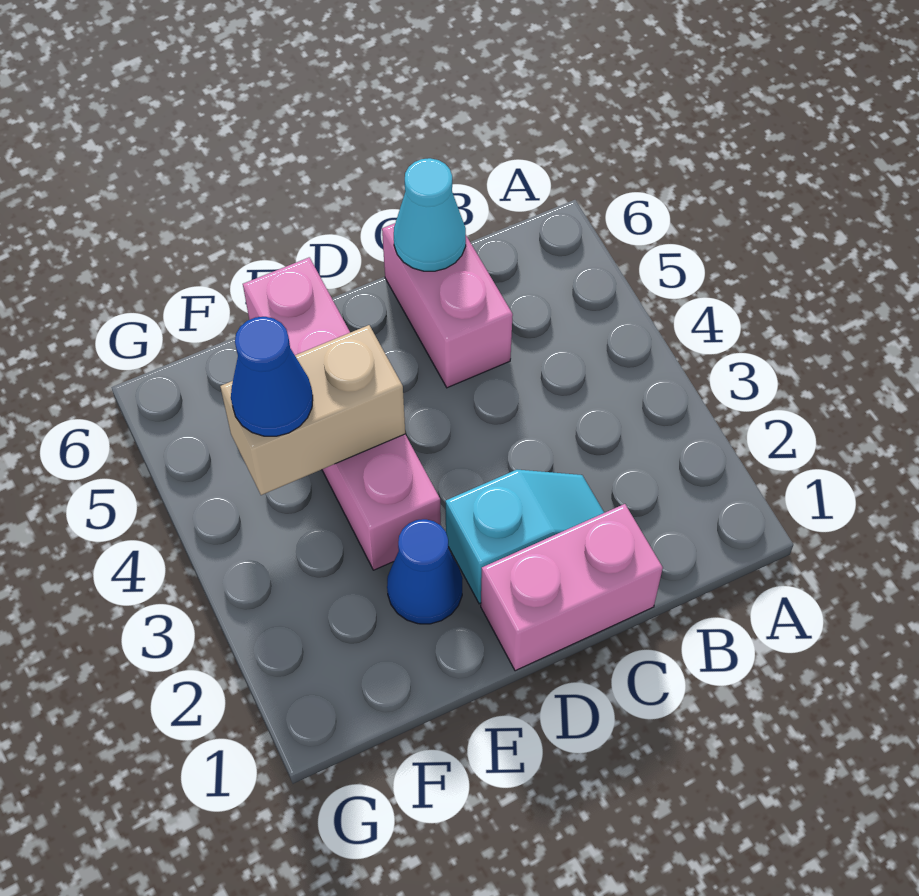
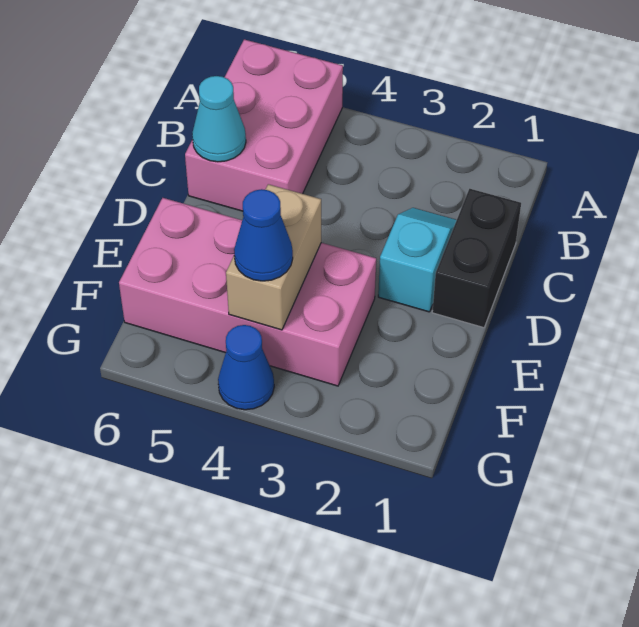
pink 1x2 brick [481,504,663,671] -> black 1x2 brick [432,189,521,328]
pink 1x2 brick [382,223,513,388] -> pink 2x3 brick [185,39,343,211]
blue 1x1 cone [387,519,463,624] -> blue 1x1 cone moved to [218,325,274,410]
pink 1x4 brick [243,257,441,570] -> pink 2x4 brick [119,198,376,386]

